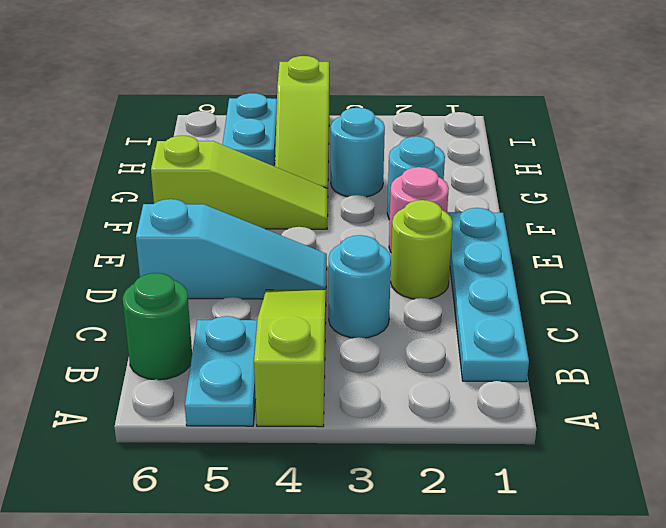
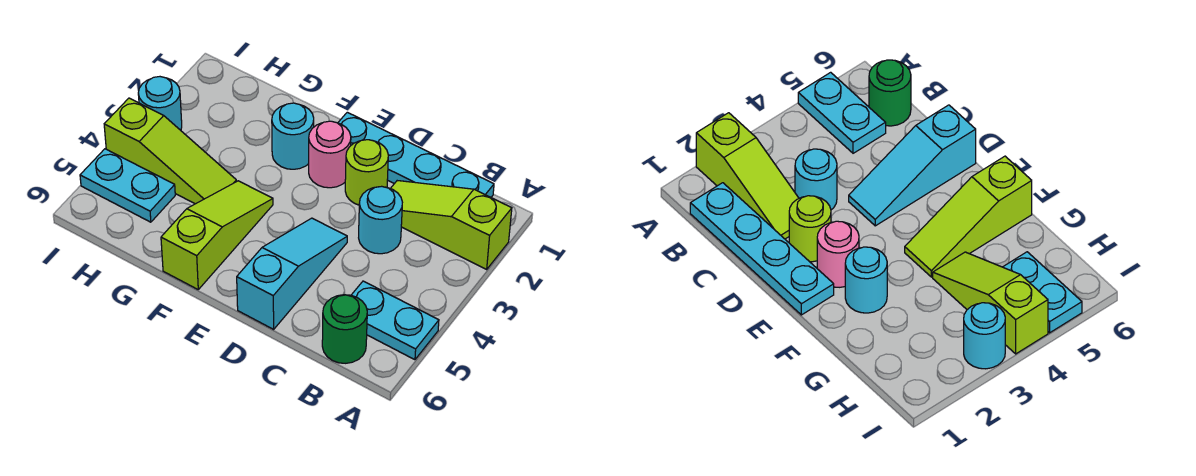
lime 1x3 slope [254,290,326,427] -> lime 1x3 slope moved to [390,181,512,269]
cyan 1x1 round brick [331,108,385,197] -> cyan 1x1 round brick moved to [138,77,182,130]

